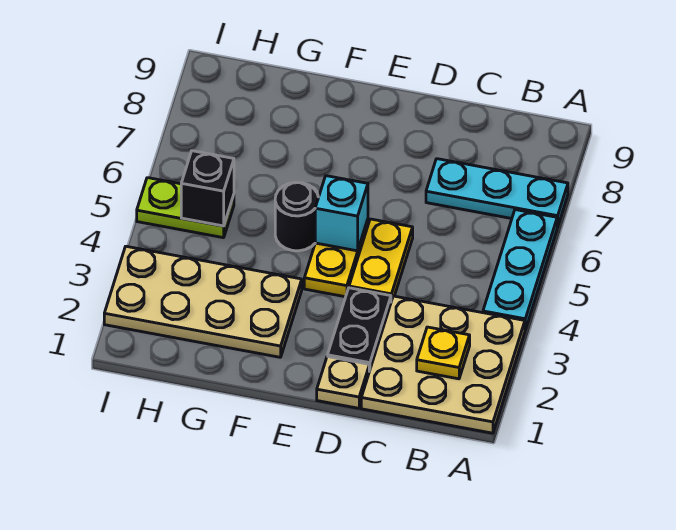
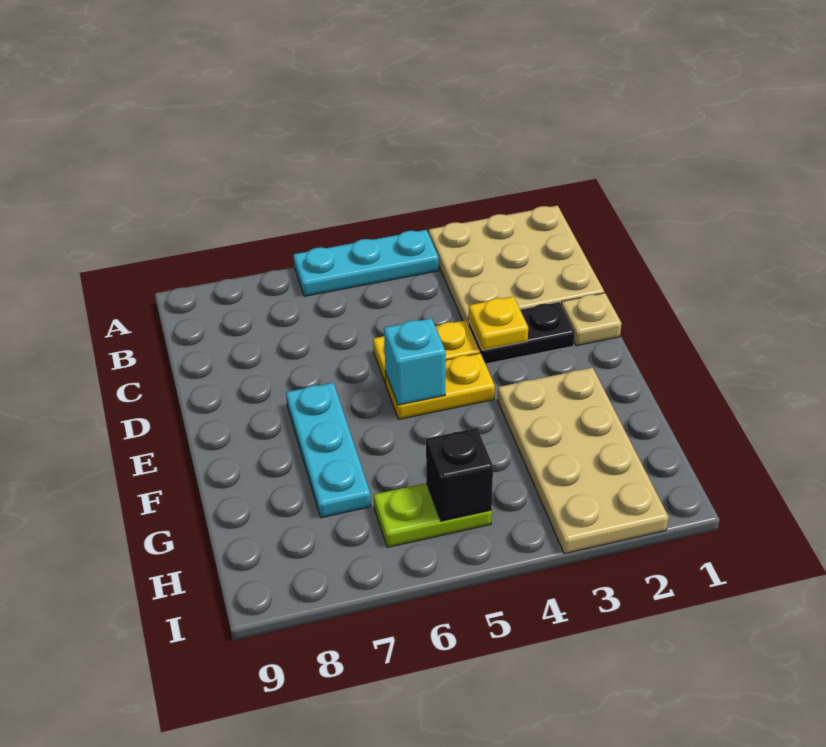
cyan 1x3 plate [426,159,568,227] -> cyan 1x3 plate moved to [286,383,371,518]
yellow 1x1 plate [417,327,470,379] -> yellow 1x1 plate moved to [468,296,528,350]
black 1x1 round brick [275,183,319,251] -> none
lime 1x2 plate [137,178,234,238] -> lime 1x2 plate turned to [374,483,492,547]

